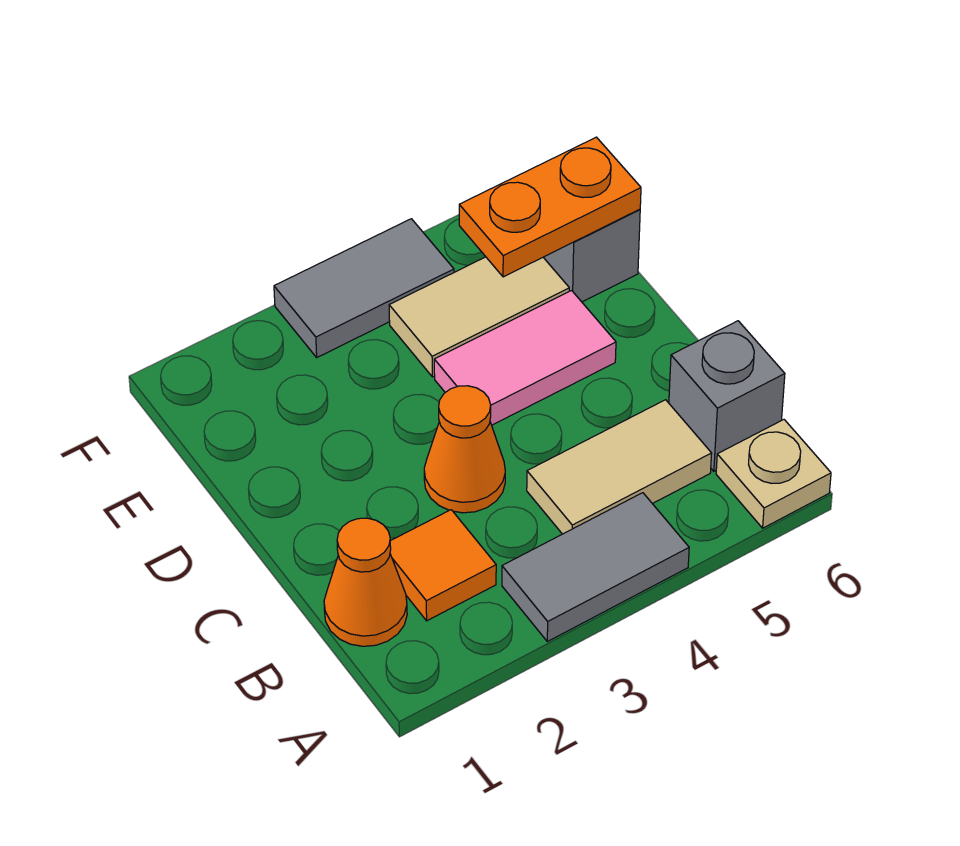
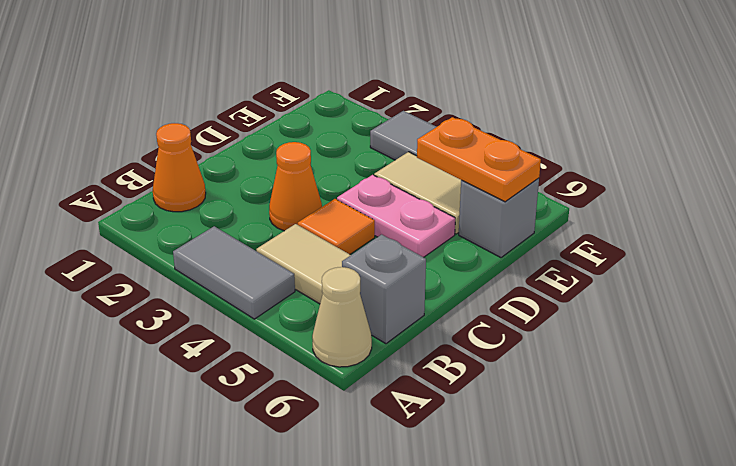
tan 1x1 plate [716,420,831,528] -> tan 1x1 cone [312,267,372,367]
orange 1x1 tile [390,510,496,621] -> orange 1x1 tile moved to [298,199,375,254]
pink 1x2 tile [434,291,616,425] -> pink 1x2 plate [337,175,455,257]

